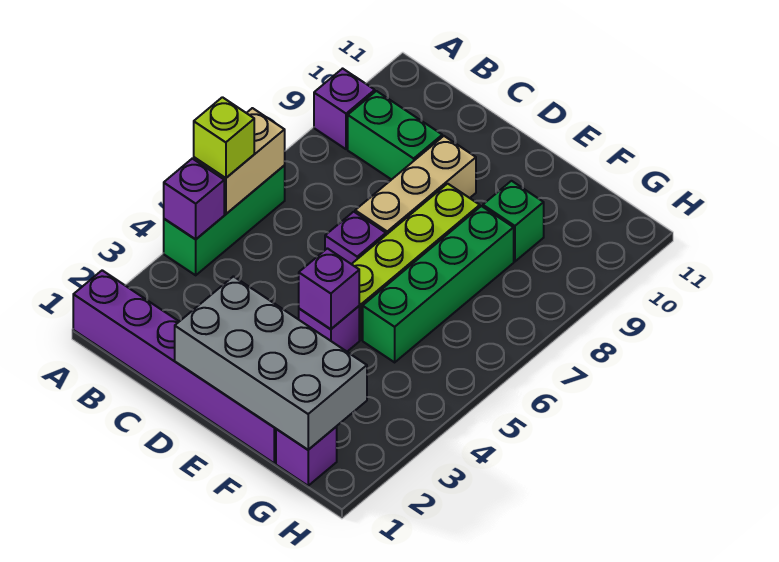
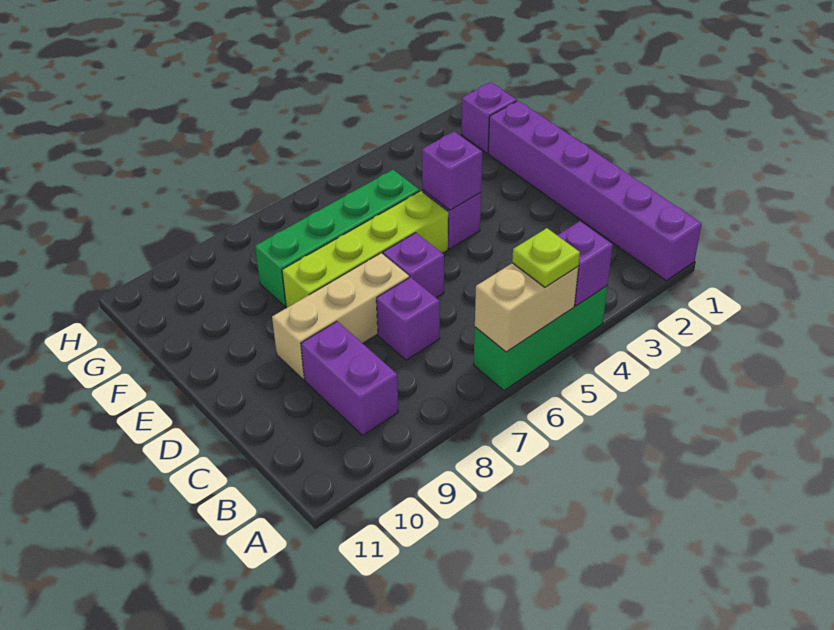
lime 1x1 brick [194,97,254,178] -> lime 1x1 plate [512,228,580,287]
purple 1x1 brick [314,69,375,149] -> purple 1x1 brick moved to [376,277,440,360]
green 1x2 brick [348,91,442,180] -> purple 1x2 brick [301,321,398,435]
grey 2x4 brick [175,276,367,450] -> none
green 1x1 brick [483,181,544,261] -> none

